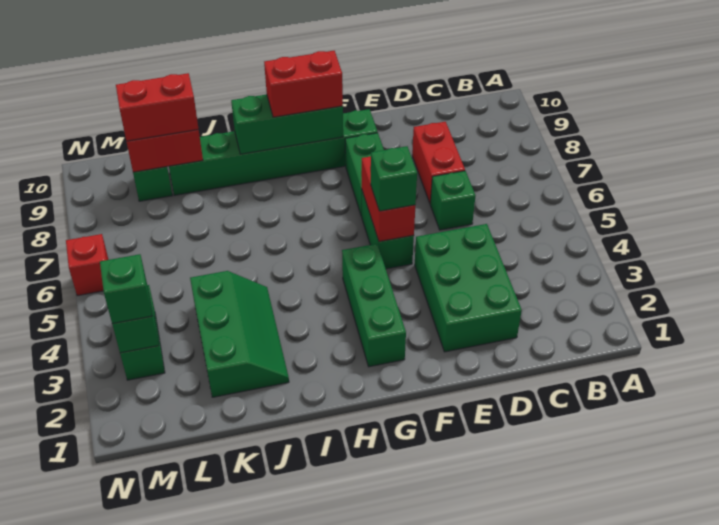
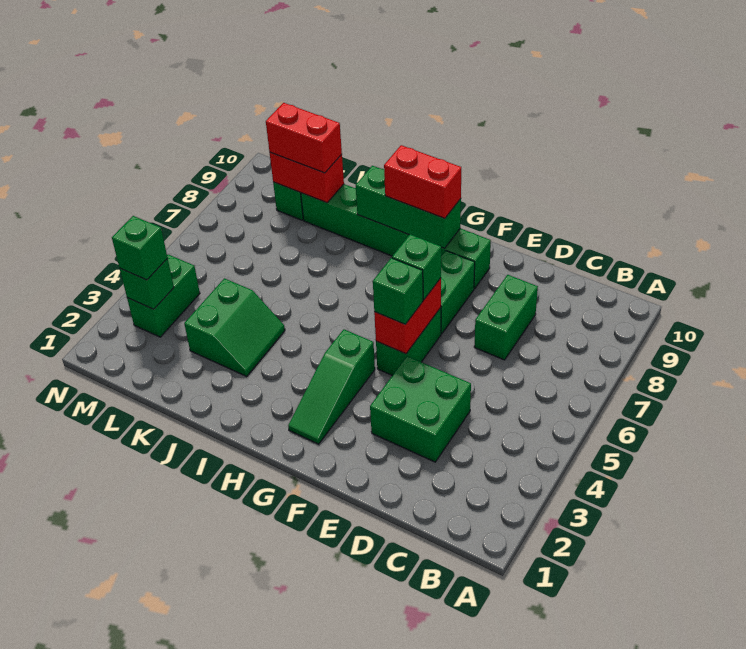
green 2x3 brick [415,224,522,352] -> green 2x2 brick [370,356,471,462]
green 1x1 brick [430,171,475,230] -> green 1x1 brick moved to [392,234,441,300]
red 1x2 brick [412,122,465,204] -> green 1x2 brick [474,275,538,360]
green 1x3 brick [342,244,406,367] -> green 1x3 slope [288,329,375,444]
green 2x3 slope [190,271,289,397] -> green 2x2 slope [184,278,285,376]
red 1x1 brick [66,234,109,296] -> none

